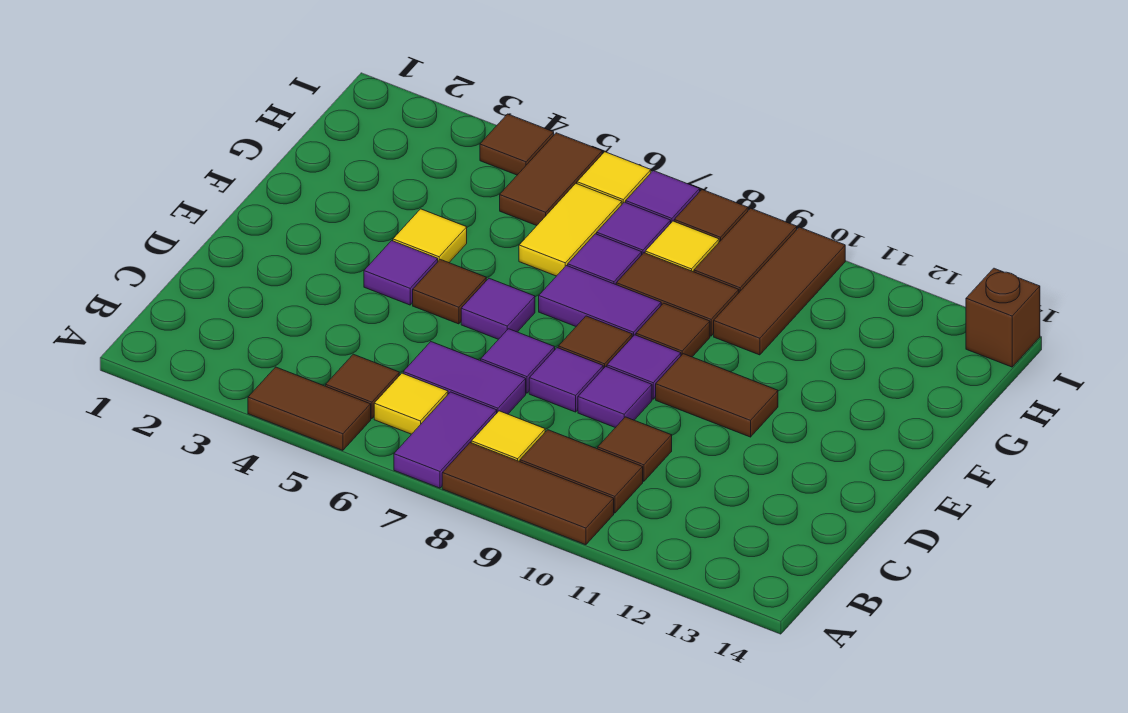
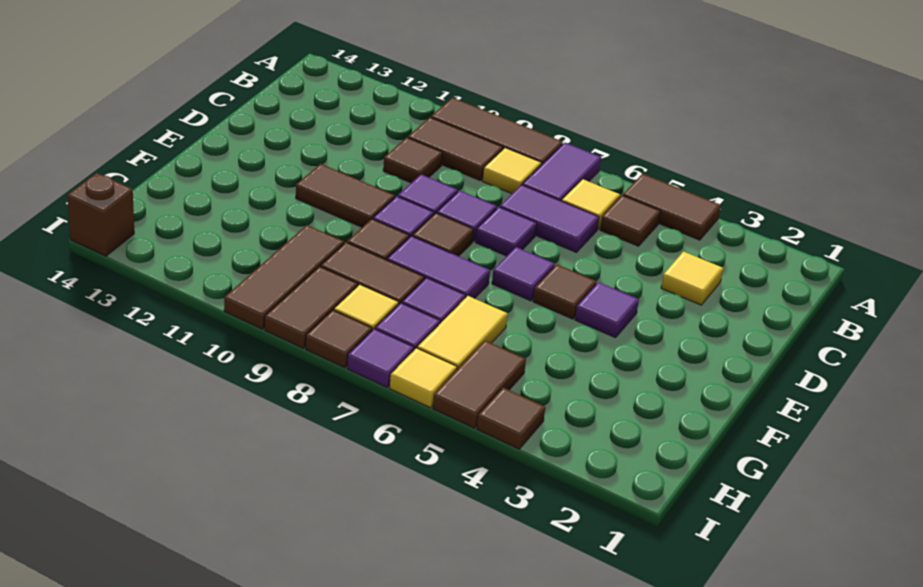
yellow 1x1 tile [393,209,467,263] -> yellow 1x1 tile moved to [661,252,723,305]

